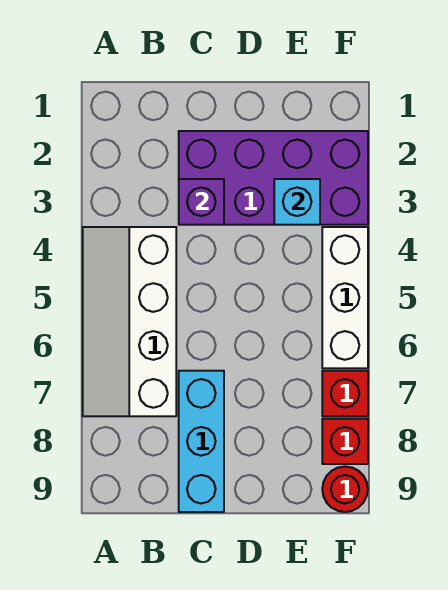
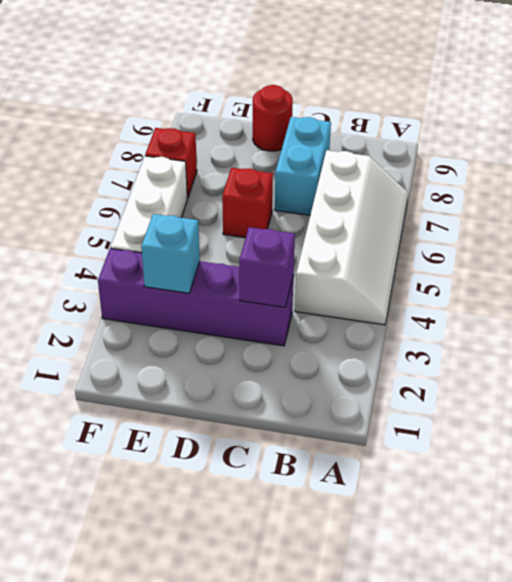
purple 2x4 brick [179,131,368,225] -> purple 1x4 brick [98,248,294,346]
cyan 1x3 brick [179,371,224,512] -> cyan 1x2 brick [275,117,331,215]
red 1x1 brick [322,419,368,464] -> red 1x1 brick moved to [222,168,273,238]
red 1x1 round brick [322,467,368,512] -> red 1x1 round brick moved to [253,85,293,151]

